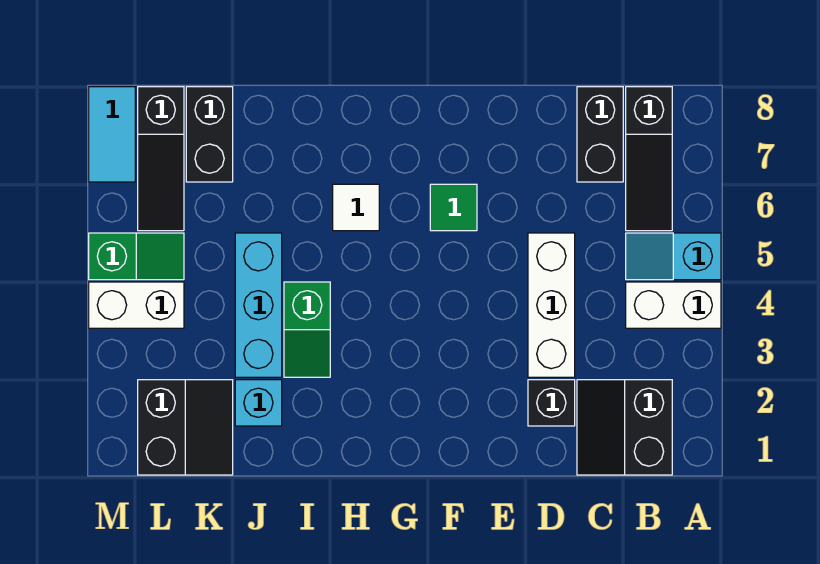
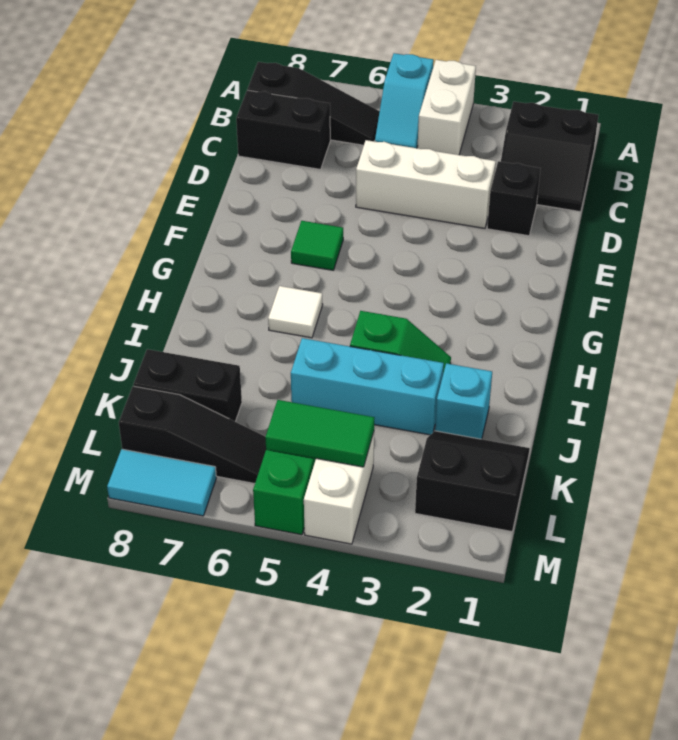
none -> green 1x2 tile [265,400,374,467]

